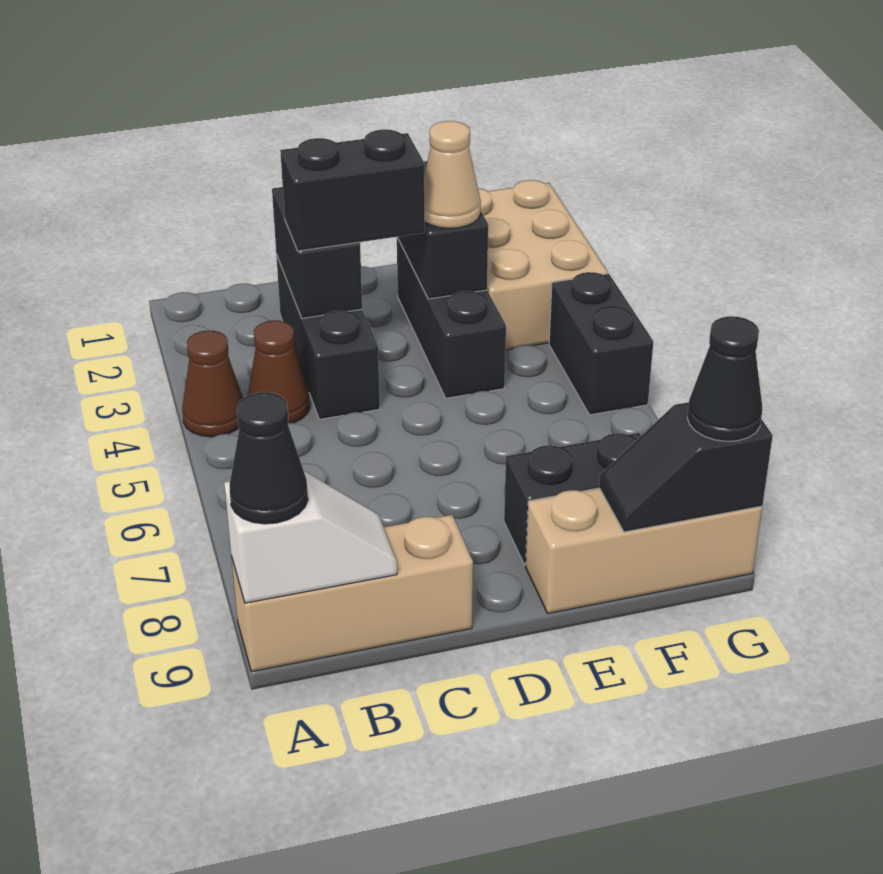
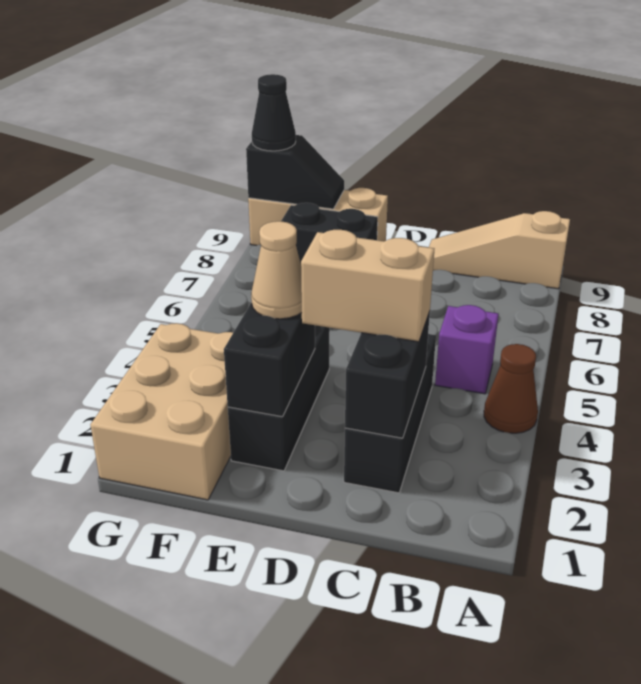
tan 1x3 brick [231,515,473,672] -> tan 1x3 slope [429,211,570,289]
white 1x2 slope [224,471,397,603] -> none
black 1x1 cone [229,392,308,524] -> none
brown 1x1 cone [247,320,310,423] -> none
none -> purple 1x1 brick [435,305,499,394]
black 1x2 brick [280,130,425,251] -> tan 1x2 brick [301,230,434,342]
black 1x2 brick [549,272,654,415] -> none

